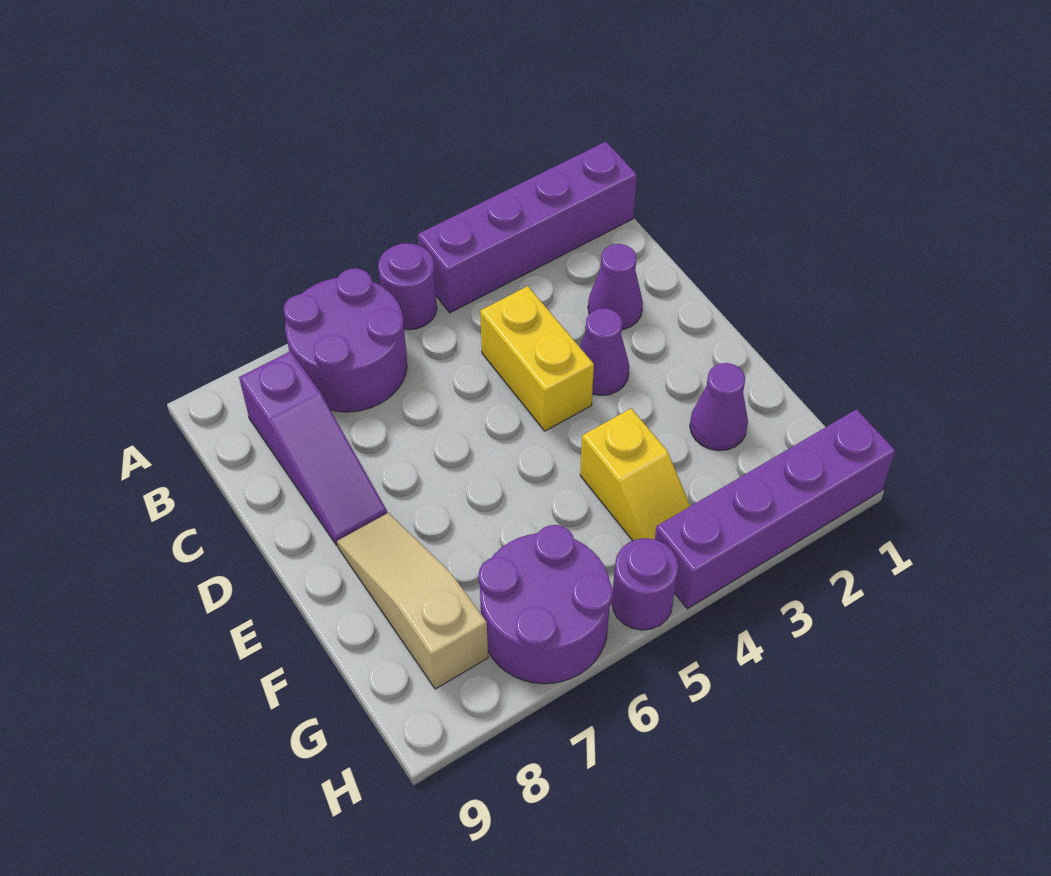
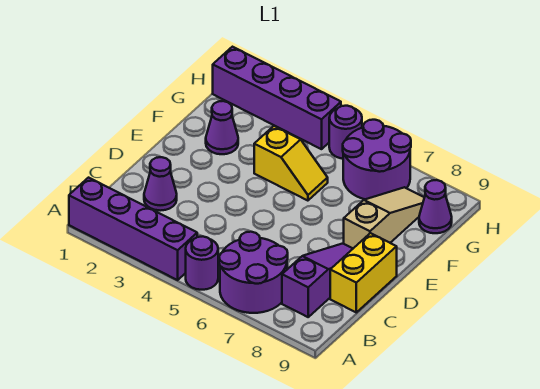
yellow 1x2 brick [480,286,594,431] -> yellow 1x2 brick moved to [330,233,397,312]
purple 1x1 cone [580,308,629,395] -> purple 1x1 cone moved to [419,180,452,233]
tan 1x3 slope [337,513,488,689] -> tan 1x3 slope turned to [344,187,424,248]
yellow 1x2 slope [580,408,690,541] -> yellow 1x2 slope turned to [254,126,328,201]

